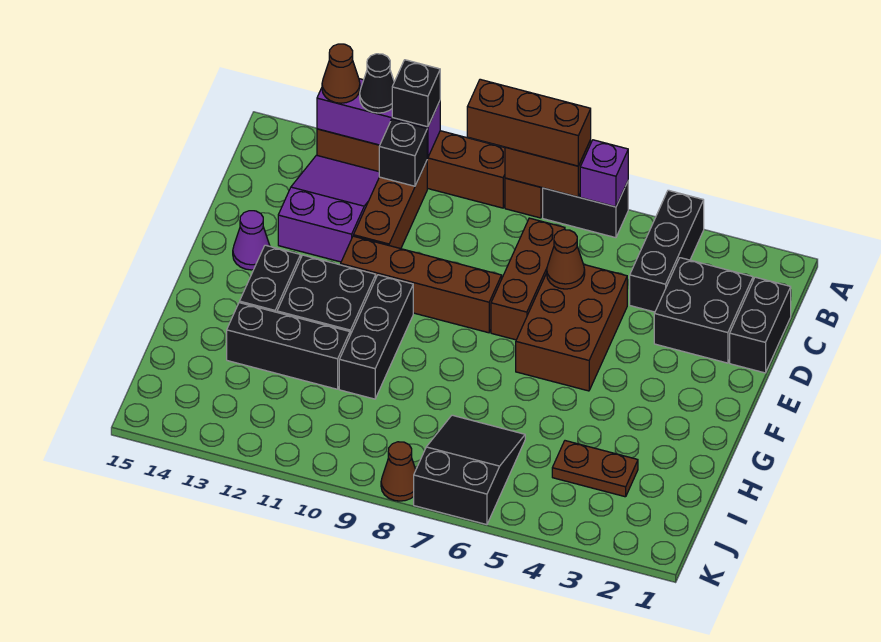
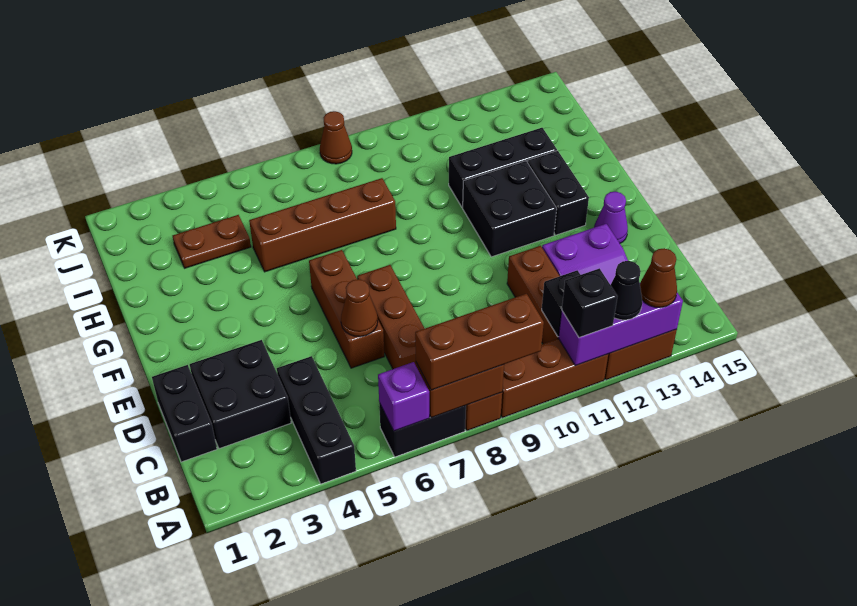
brown 2x3 brick [516,265,627,391] -> brown 1x3 brick [309,250,384,368]
brown 1x4 brick [341,236,502,333] -> brown 1x4 brick moved to [249,178,396,272]
black 1x3 brick [339,275,413,399] -> none
black 2x3 slope [414,415,525,525] -> none

